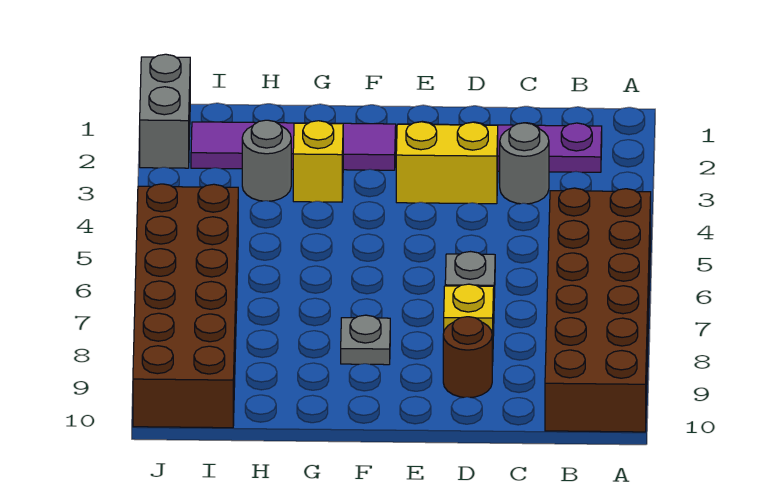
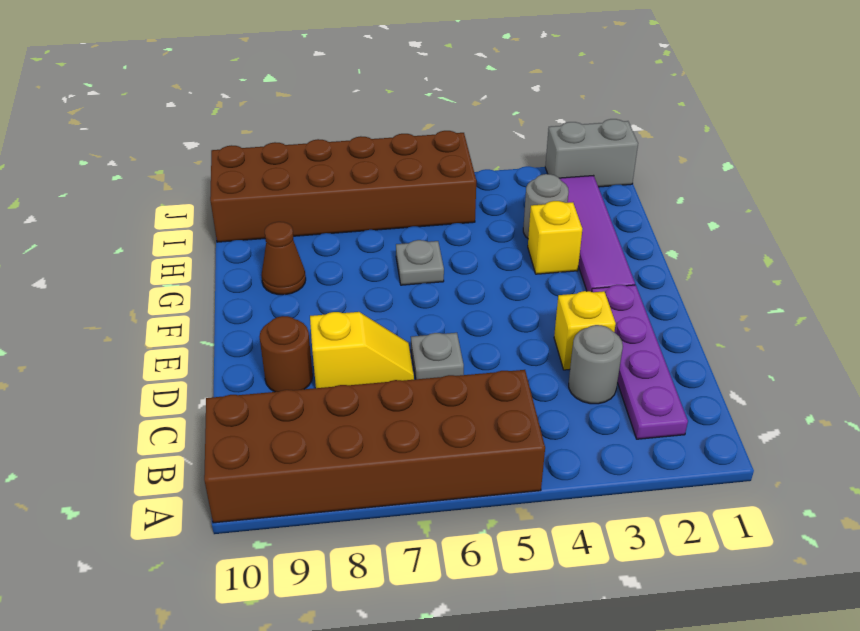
yellow 1x2 brick [396,122,498,204] -> yellow 1x1 brick [554,291,616,370]
grey 1x1 plate [341,315,390,365] -> grey 1x1 plate moved to [396,240,444,285]
none -> brown 1x1 cone [261,222,306,295]

